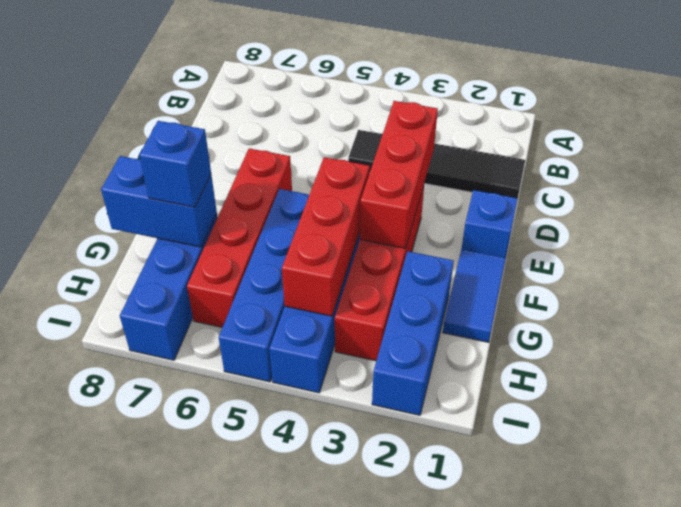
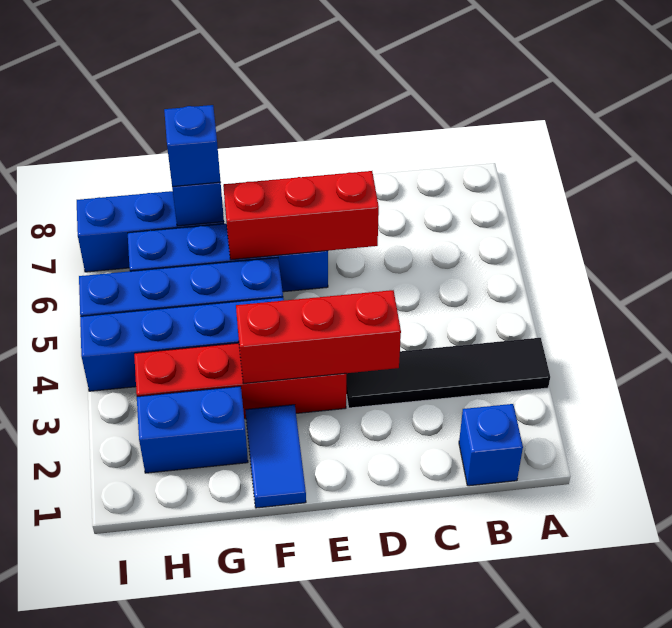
black 1x4 tile [348,130,525,198] -> black 1x4 tile turned to [346,338,550,408]
blue 1x1 brick [462,190,518,258] -> blue 1x1 brick moved to [459,404,523,486]
red 1x4 brick [187,149,292,327] -> blue 1x4 brick [128,224,328,292]
blue 1x2 tile [443,249,506,342] -> blue 1x2 tile turned to [245,405,306,508]
red 1x3 brick [282,157,370,316] -> red 1x3 brick moved to [223,171,379,260]
blue 1x3 brick [372,251,454,415] -> blue 1x2 brick [137,386,248,473]

